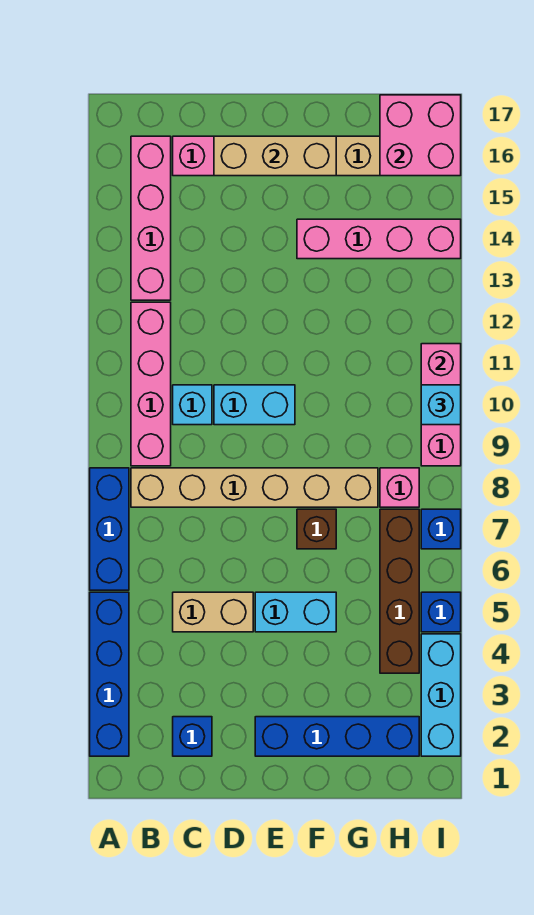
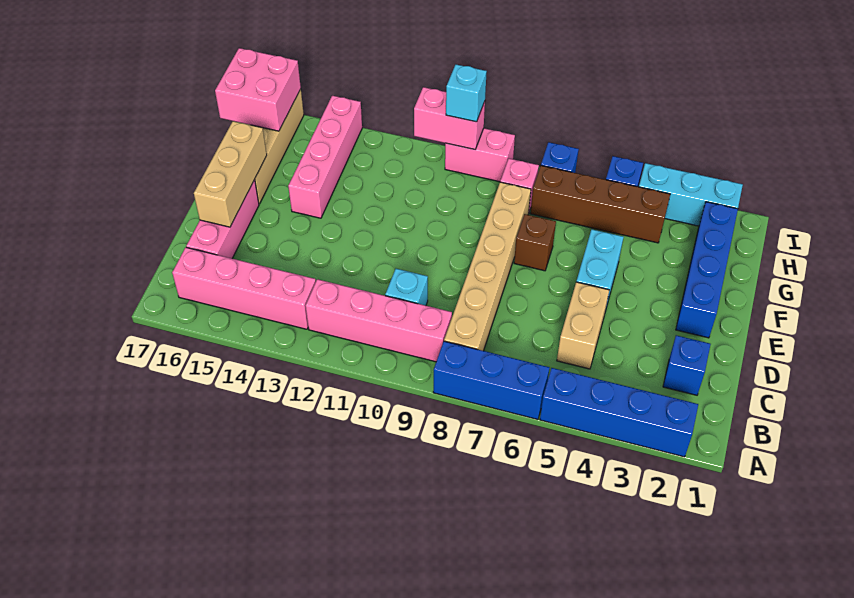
cyan 1x2 brick [214,385,295,425] -> none

